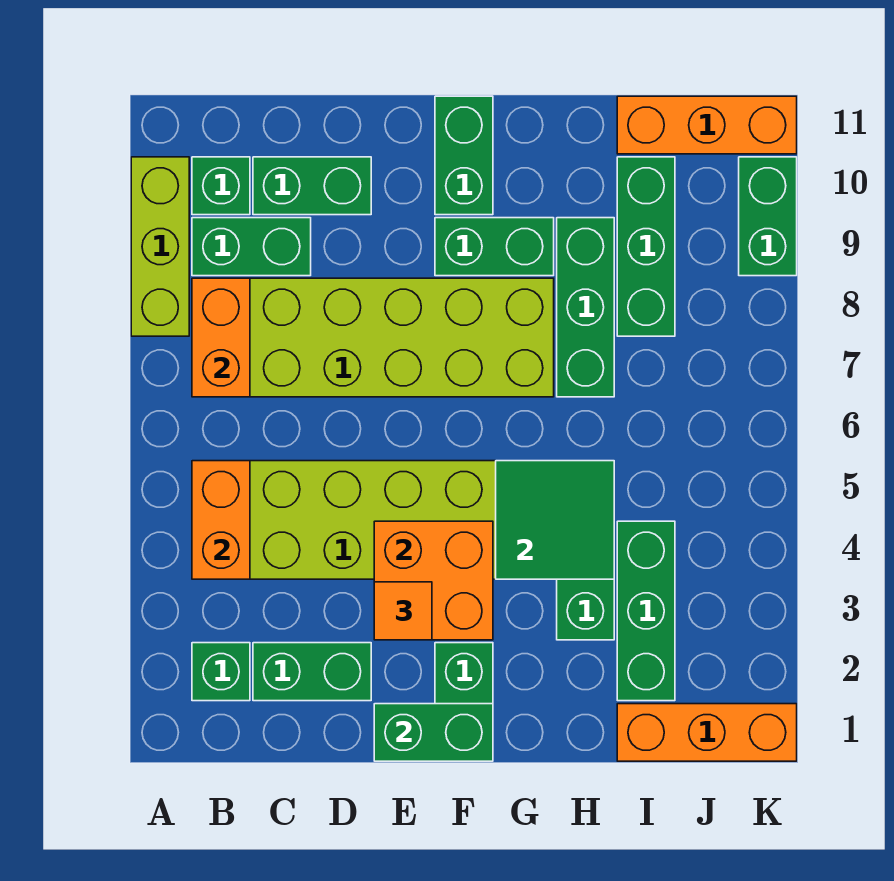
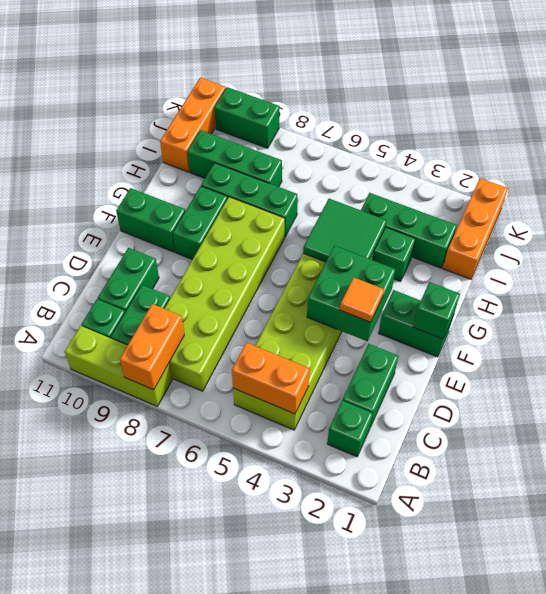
orange 1x2 brick [192,278,250,397] -> orange 1x2 brick turned to [120,304,184,390]
green 1x2 brick [374,704,493,761] -> green 1x1 brick [413,282,460,339]
orange 2x2 brick [374,521,493,640] -> green 2x2 brick [307,246,396,341]

